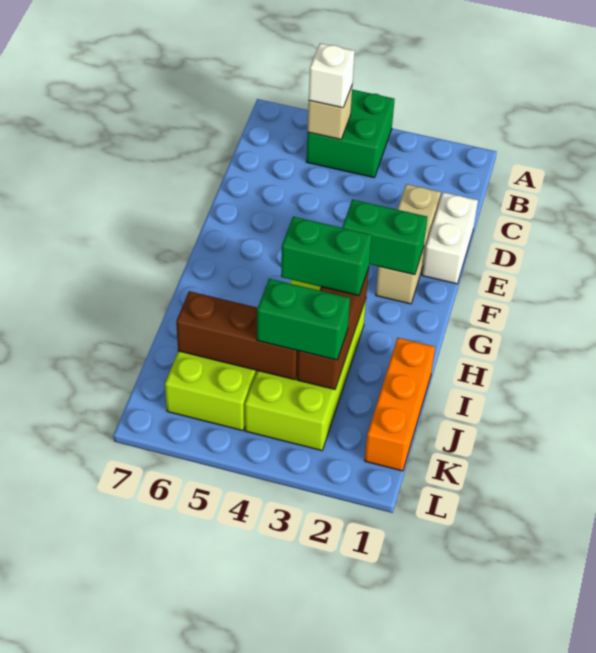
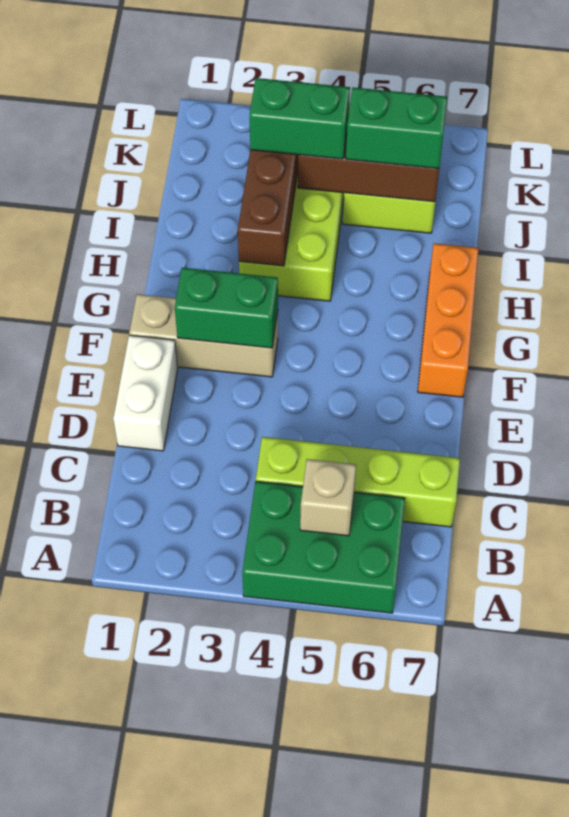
green 2x2 brick [306,89,395,178] -> green 2x3 brick [242,481,405,613]
white 1x1 brick [309,43,355,108] -> none
none -> lime 1x4 brick [256,437,460,527]
tan 1x3 brick [376,184,441,304] -> tan 1x3 brick turned to [129,294,278,377]
green 1x2 brick [281,217,372,296] -> green 1x2 brick moved to [346,87,447,169]
orange 1x3 brick [365,338,435,471] -> orange 1x3 brick moved to [418,243,479,397]

